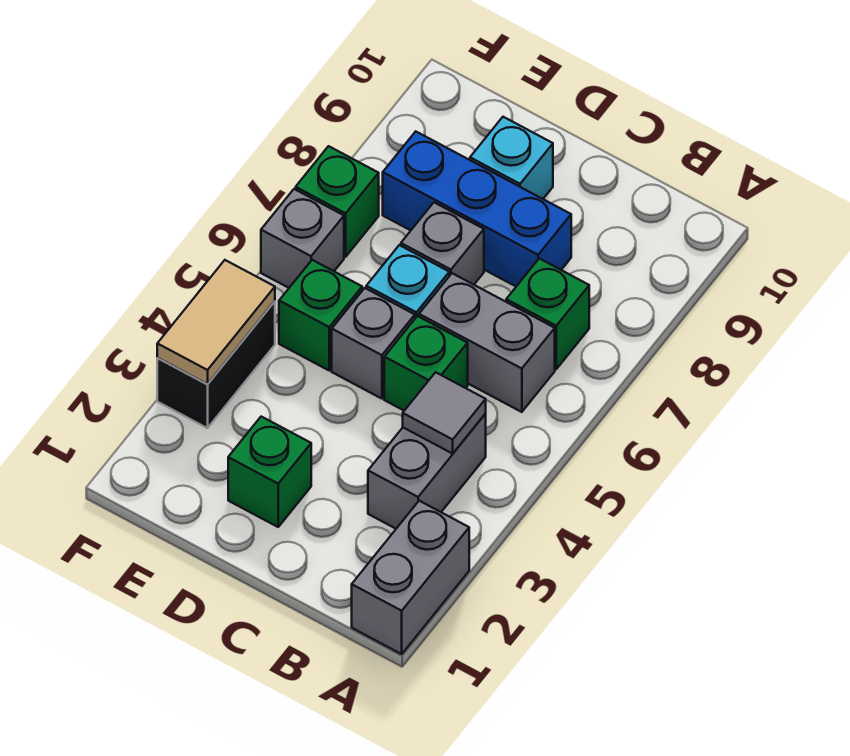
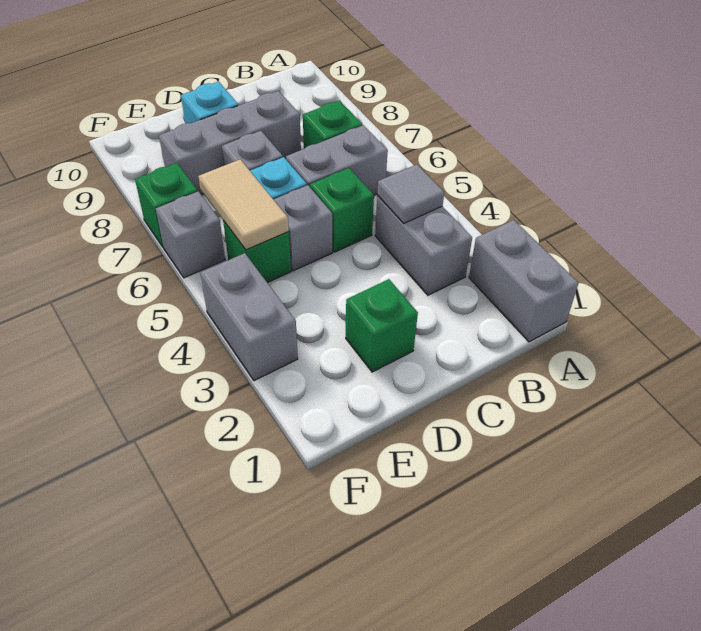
blue 1x3 brick [383,132,571,286] -> grey 1x3 brick [159,91,301,195]
black 1x2 brick [157,301,275,428] -> grey 1x2 brick [200,253,298,381]
tan 1x2 tile [157,260,275,384] -> tan 1x2 tile moved to [198,159,289,250]

